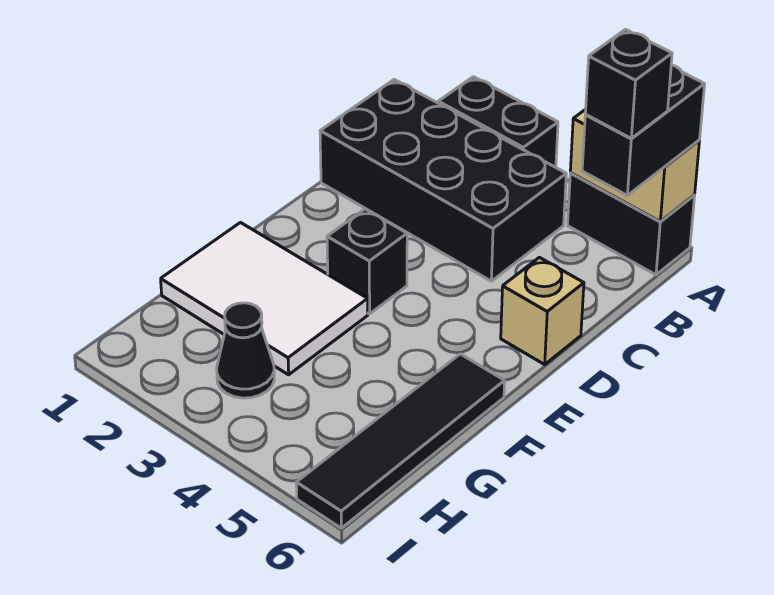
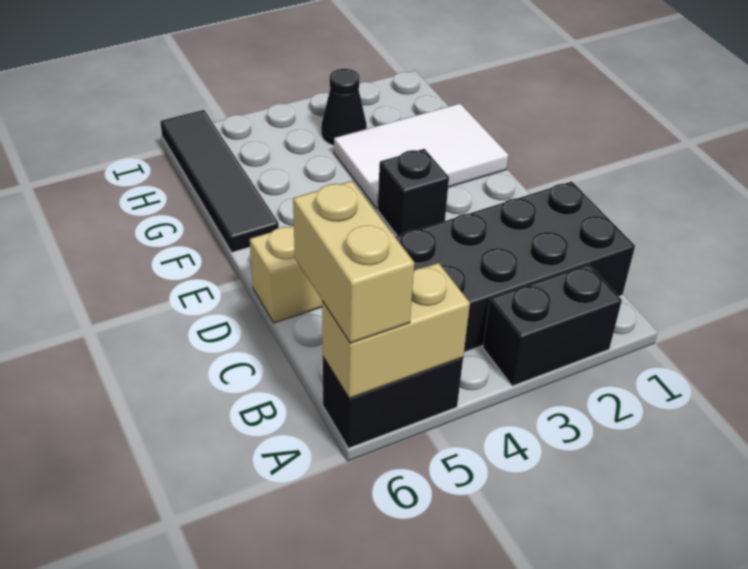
black 1x2 brick [582,65,705,195] -> tan 1x2 brick [293,181,414,343]
black 1x1 brick [585,29,672,138] -> none

